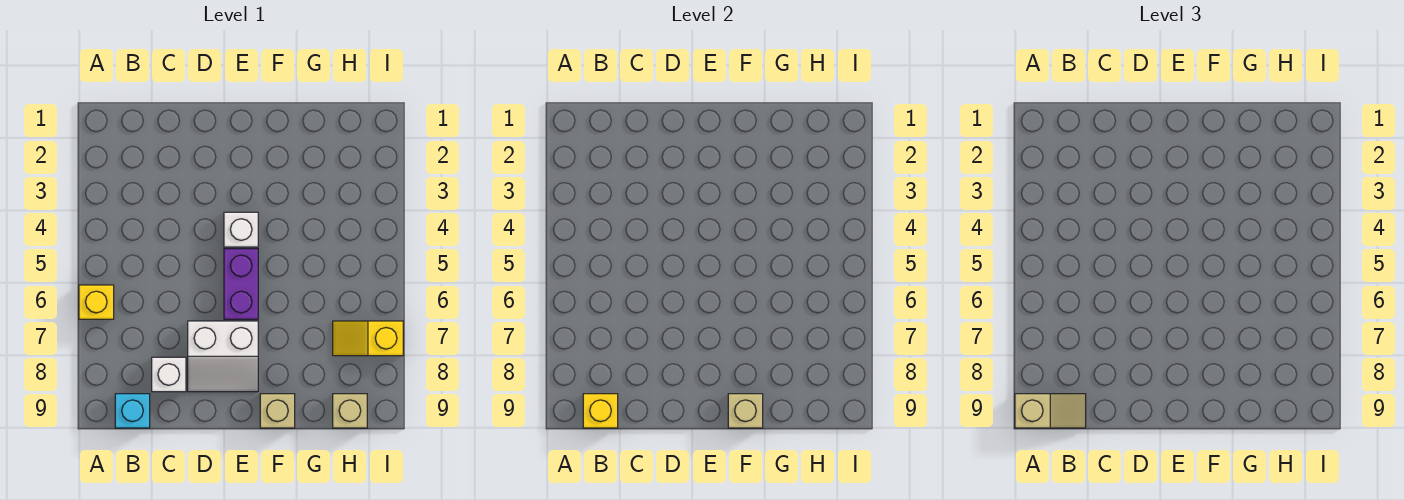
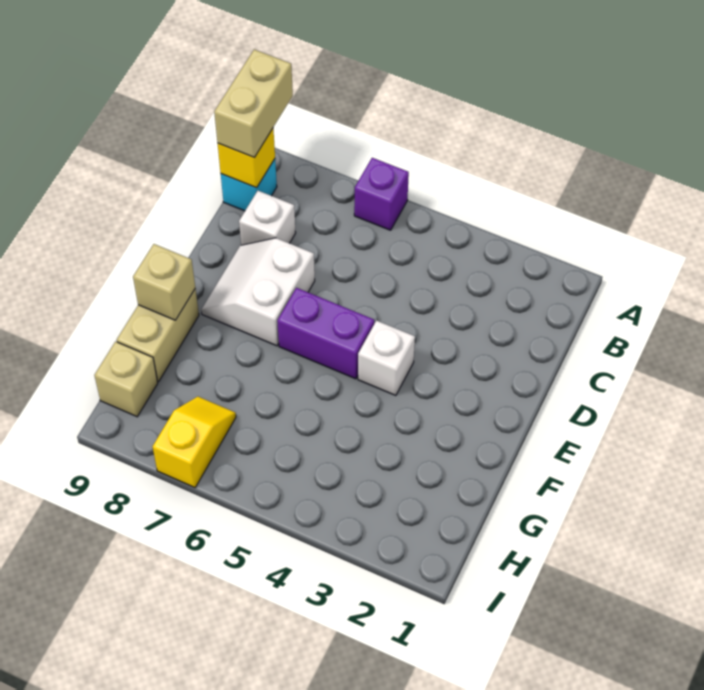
yellow 1x1 brick [79,285,114,319] -> purple 1x1 brick [354,158,409,230]
tan 1x2 slope [1015,394,1086,428] -> tan 1x2 brick [214,50,293,157]
tan 1x1 brick [260,394,295,428] -> tan 1x2 brick [117,289,199,382]

